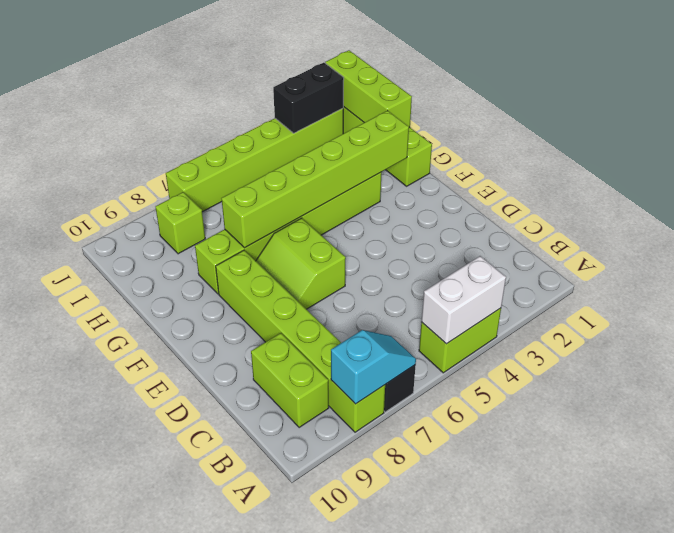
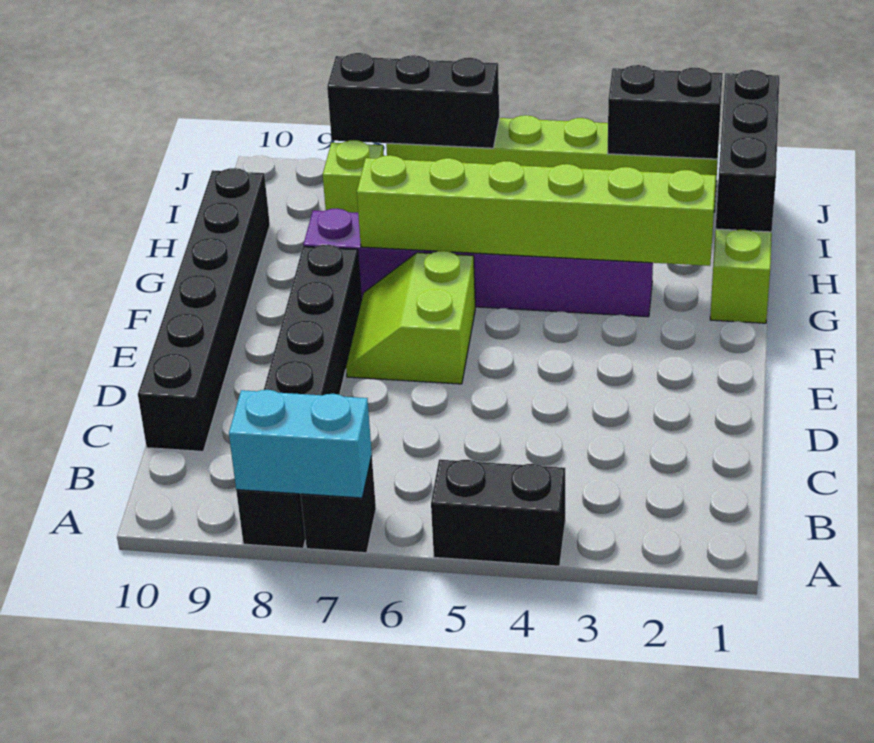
lime 1x2 brick [419,308,501,373] -> black 1x2 brick [431,460,565,566]
white 1x2 brick [421,256,506,344] -> none
cyan 1x2 slope [331,330,416,404] -> cyan 1x2 brick [229,390,372,498]
lime 1x6 brick [216,250,385,432] -> black 1x6 brick [236,245,362,548]
lime 1x2 brick [251,333,329,428] -> none
none -> black 1x6 brick [138,168,270,451]
lime 1x6 brick [195,172,382,294] -> purple 1x6 brick [303,209,653,317]
lime 1x3 brick [325,50,412,127] -> black 1x3 brick [716,70,779,232]
none -> black 1x3 brick [327,53,499,148]

